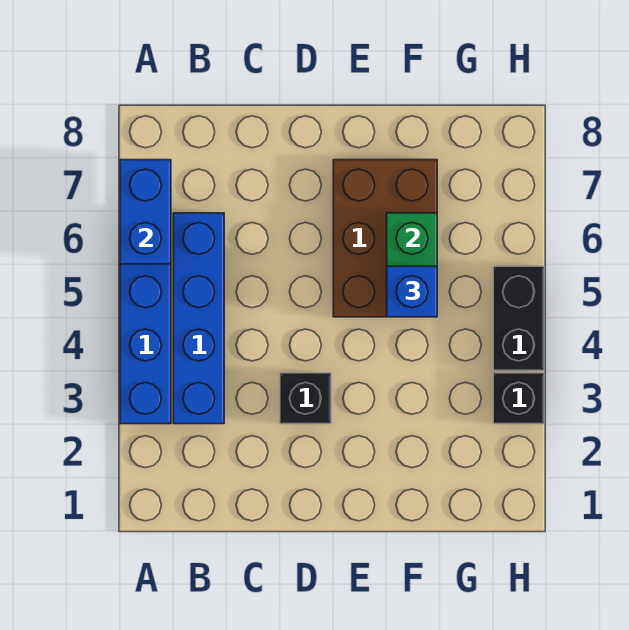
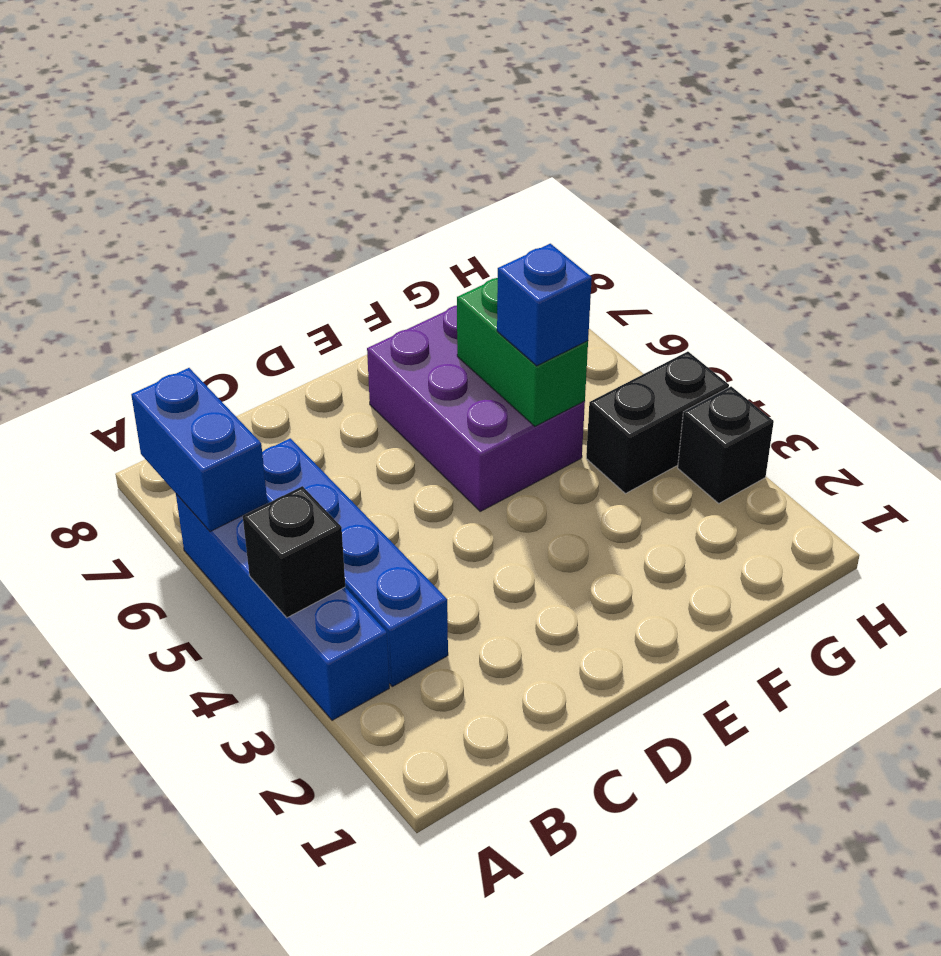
black 1x1 brick [280,373,331,424] -> black 1x1 brick moved to [243,486,345,618]
brown 2x3 brick [333,160,437,317] -> purple 2x3 brick [367,305,585,511]
black 1x2 brick [493,266,544,370] -> black 1x2 brick turned to [586,352,729,494]

